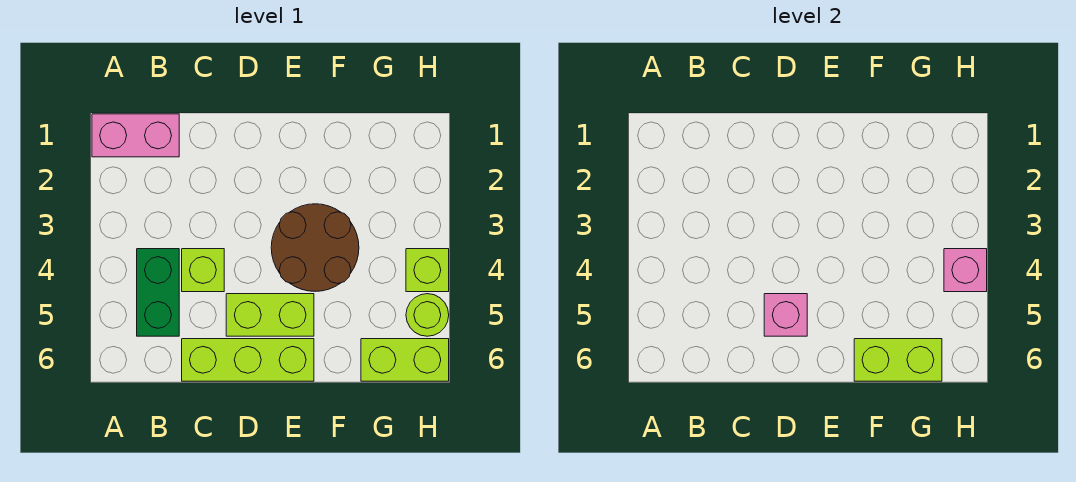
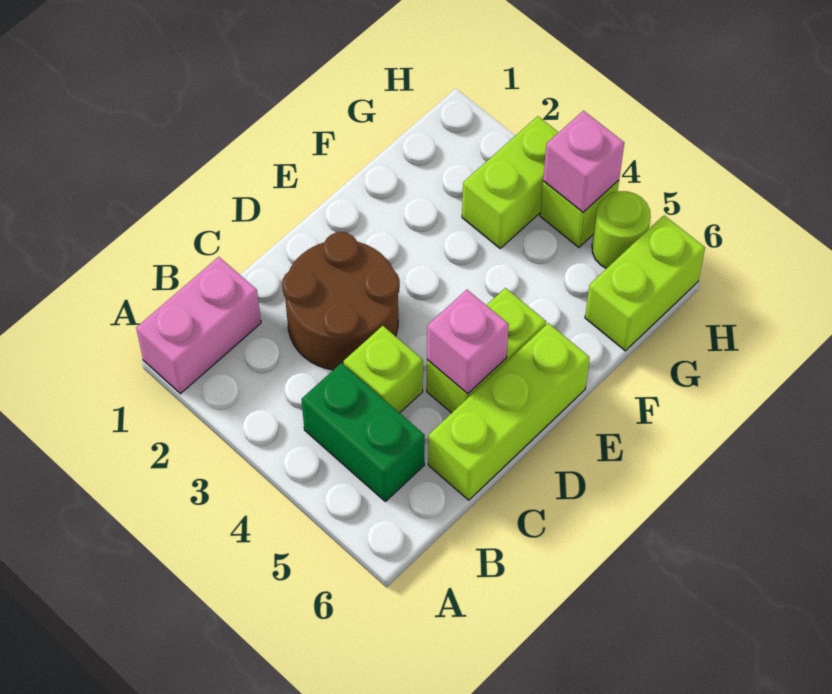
brown 2x2 round brick [271,204,359,291] -> brown 2x2 round brick moved to [282,232,400,370]
lime 1x2 brick [854,339,942,381] -> lime 1x2 brick moved to [462,116,559,248]

